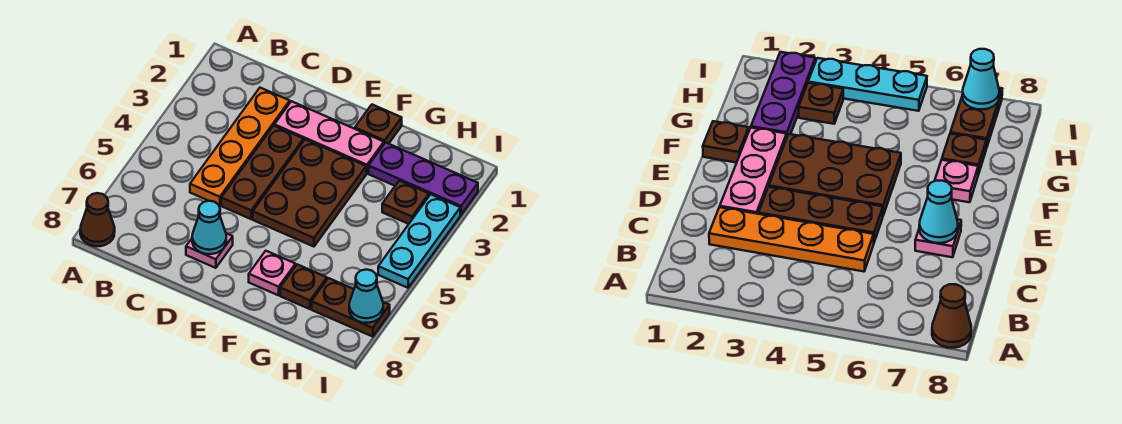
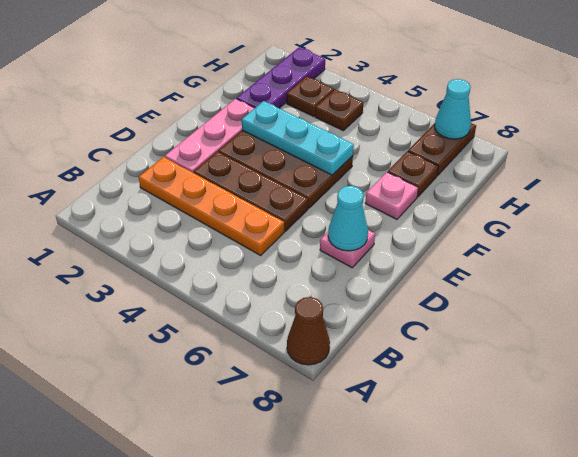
brown 1x1 plate [355,105,402,144] -> brown 1x1 plate moved to [315,89,363,131]
cyan 1x3 plate [378,194,460,288] -> cyan 1x3 plate moved to [242,101,354,175]

